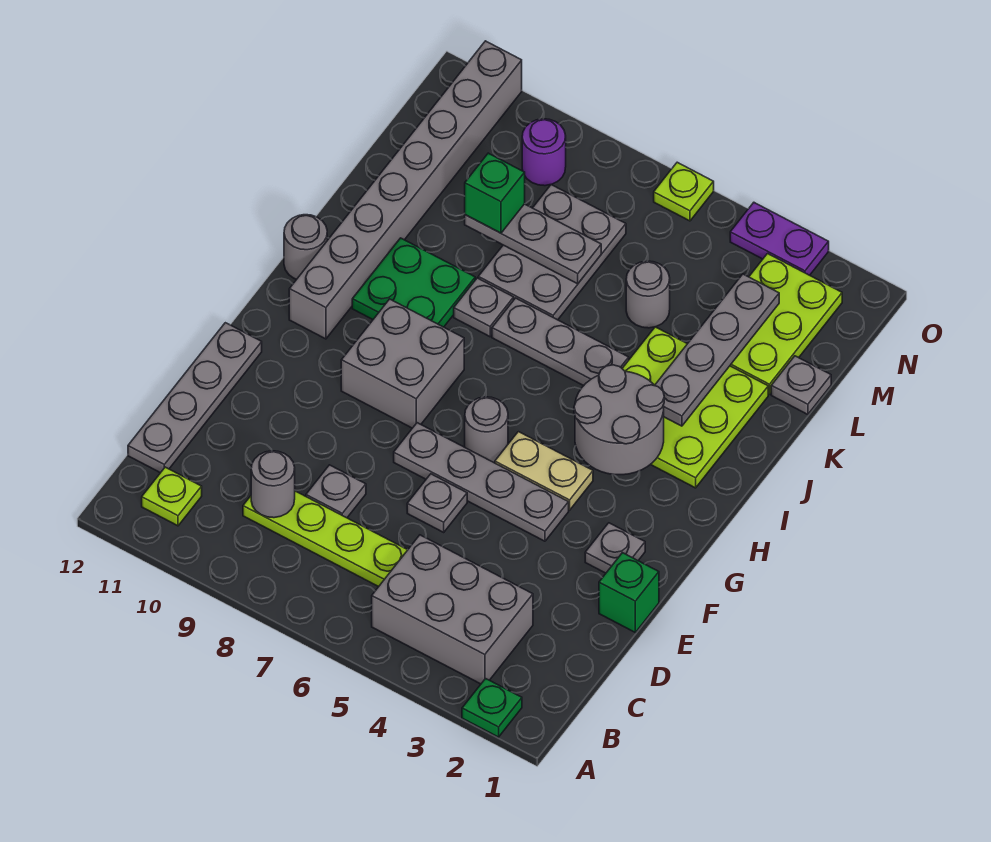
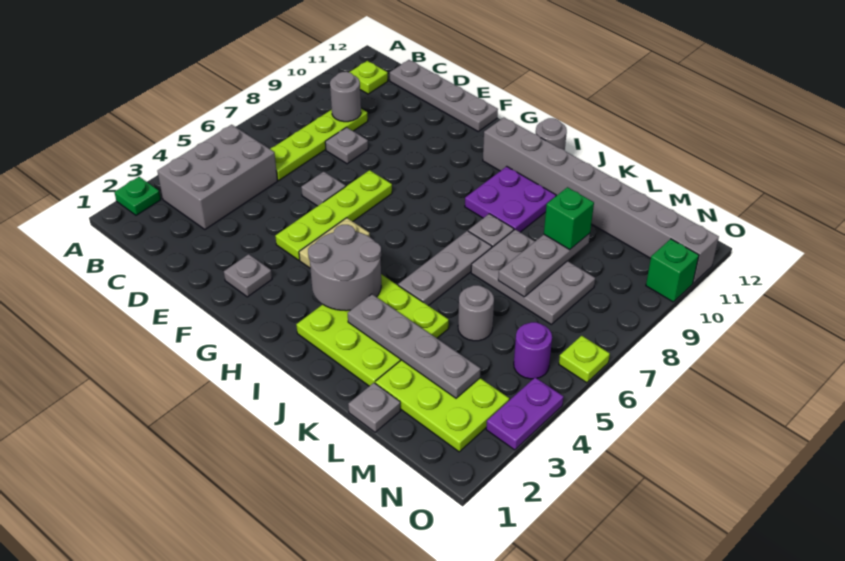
green 1x1 brick [599,553,659,632] -> green 1x1 brick moved to [646,239,699,302]
grey 1x4 plate [394,423,569,541] -> lime 1x4 plate [275,170,392,260]
grey 1x1 round brick [465,397,508,462] -> none
grey 2x2 brick [341,299,464,428] -> none
green 2x2 plate [352,238,475,327] -> purple 2x2 plate [465,166,556,232]
purple 1x1 round brick [522,119,566,186] -> purple 1x1 round brick moved to [514,322,552,379]

